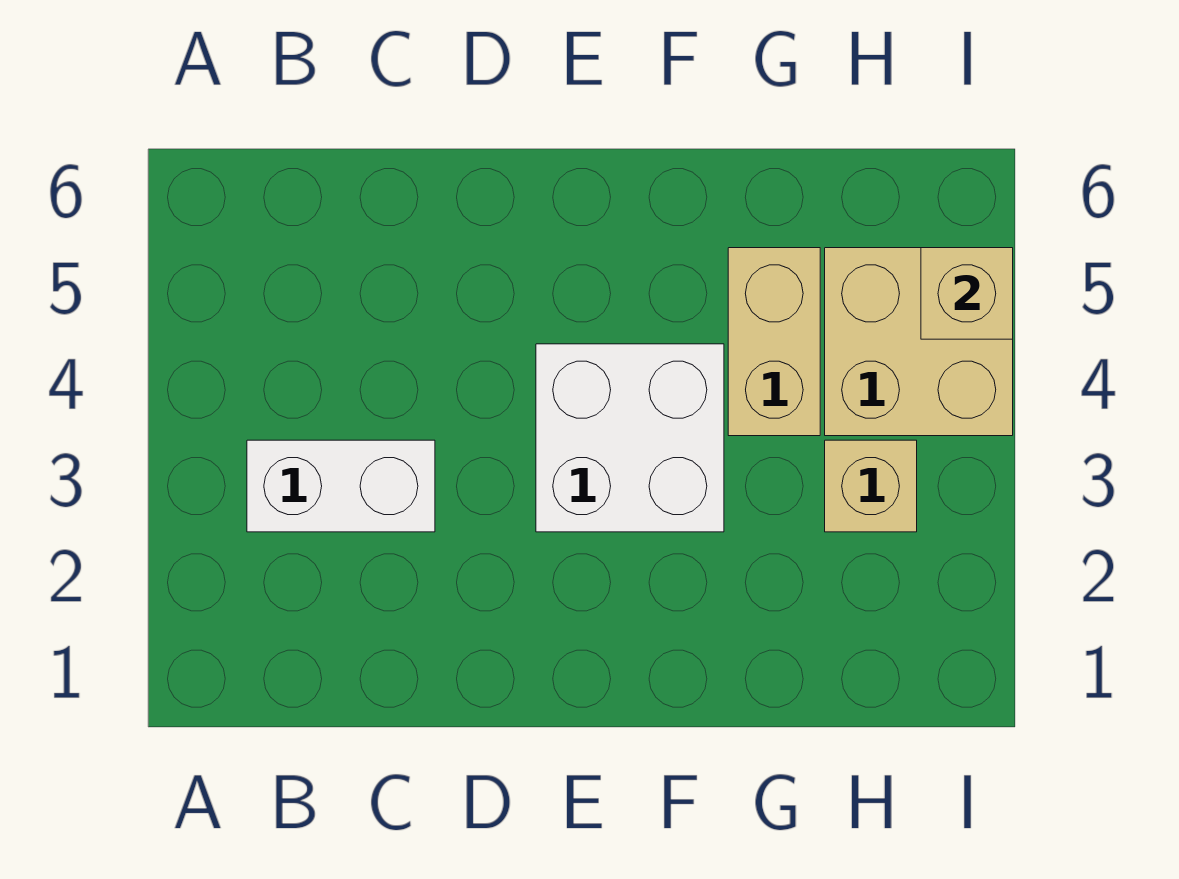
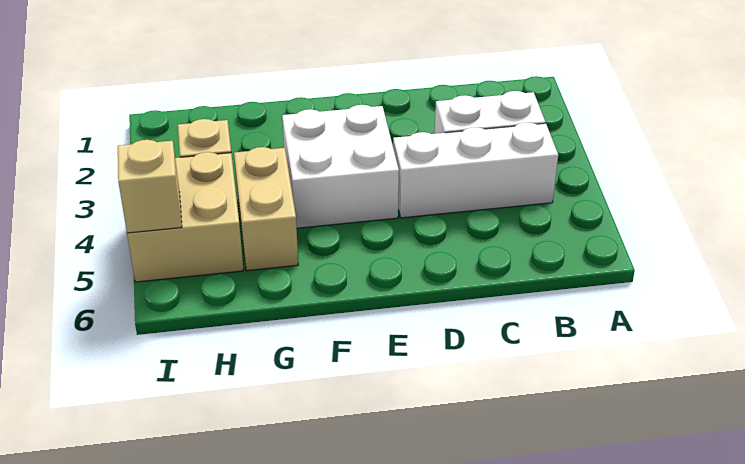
none -> white 1x3 brick [393,122,558,218]

